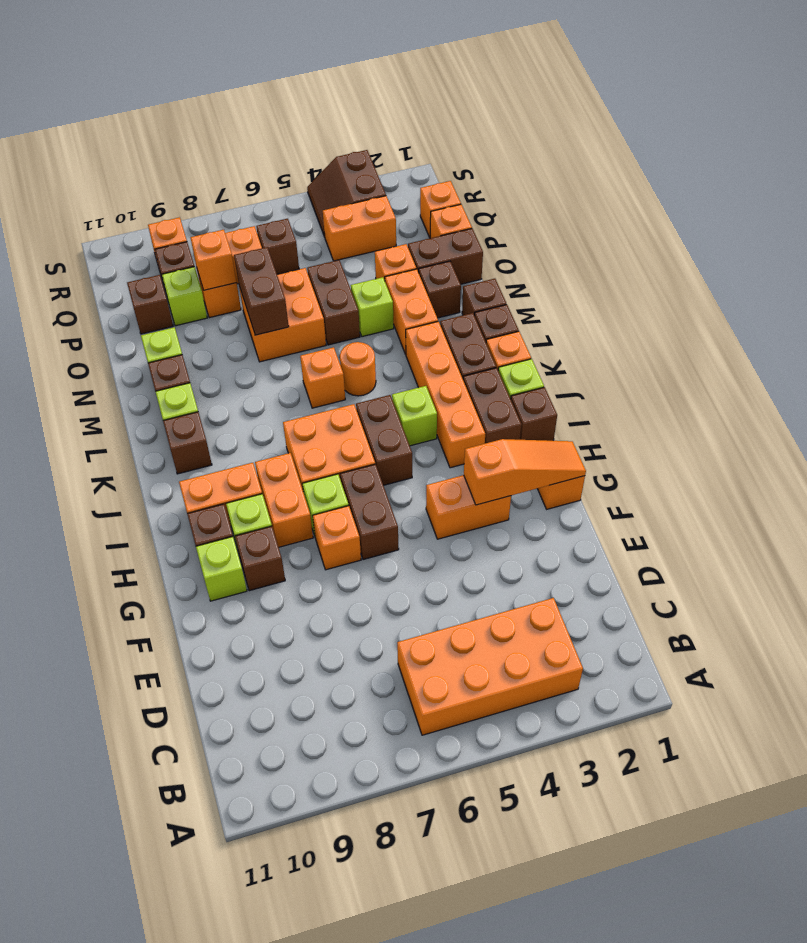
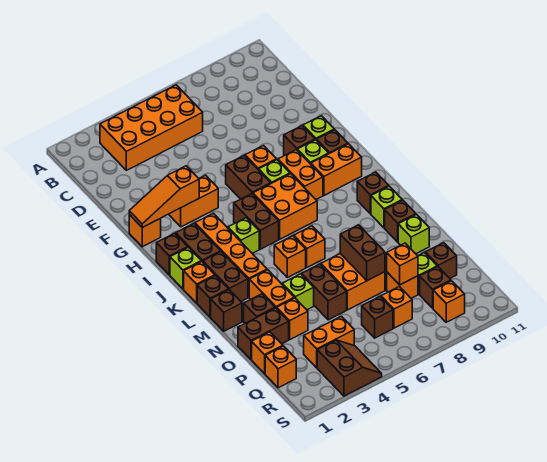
orange 1x1 round brick [340,342,376,396] -> orange 1x1 brick [274,236,306,278]

